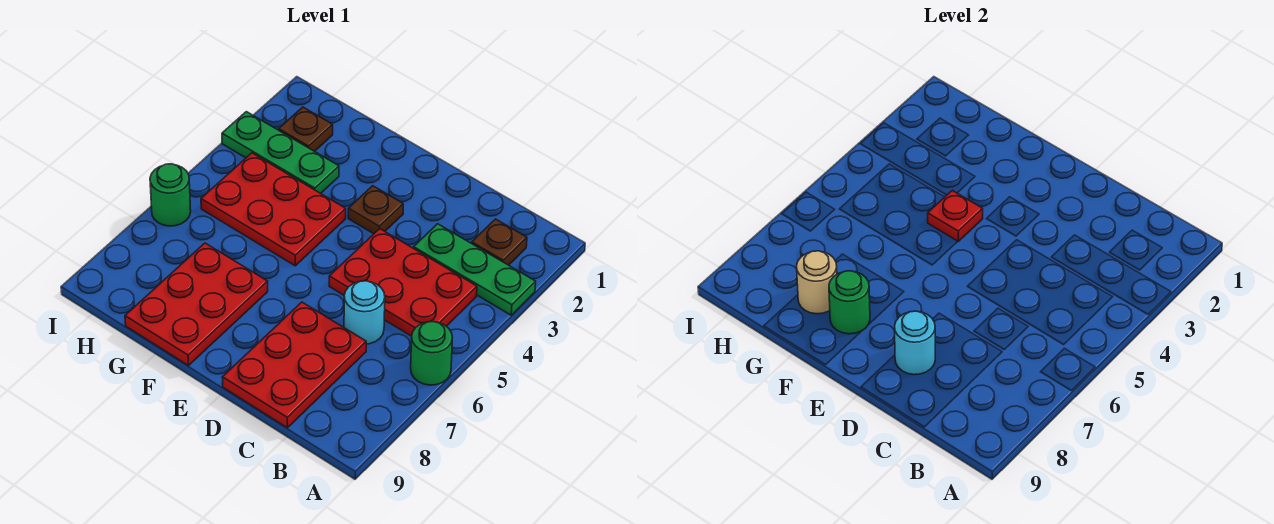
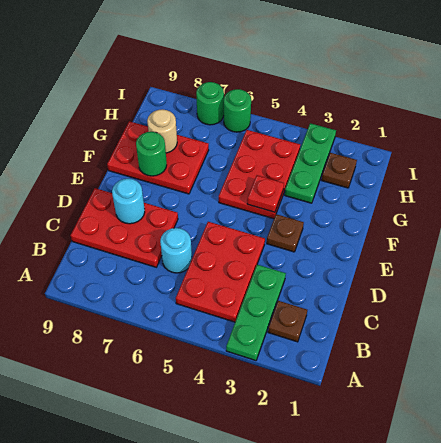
green 1x1 round brick [411,322,452,385] -> green 1x1 round brick moved to [196,82,224,125]

